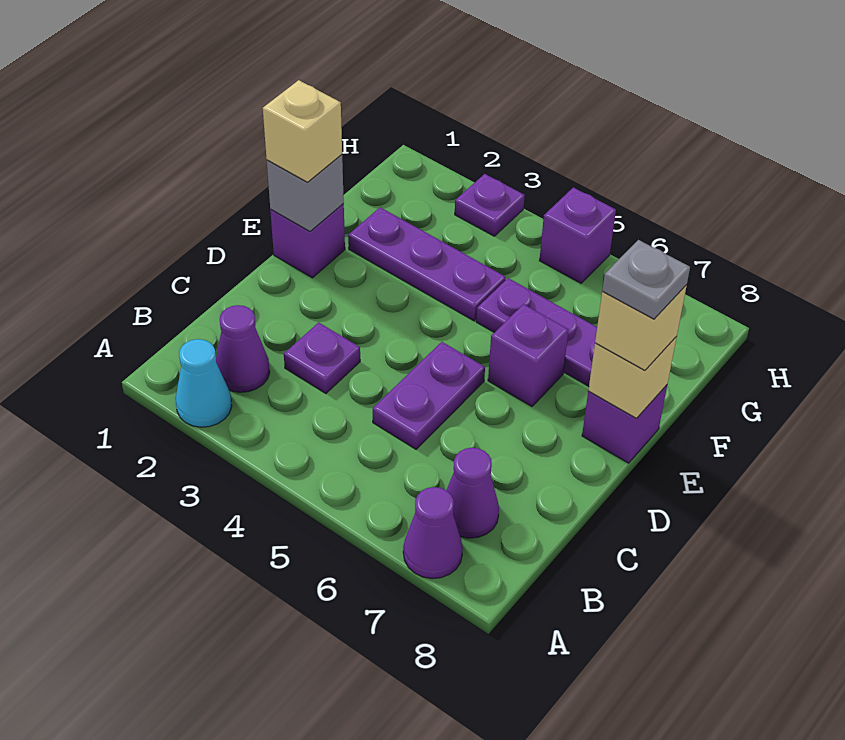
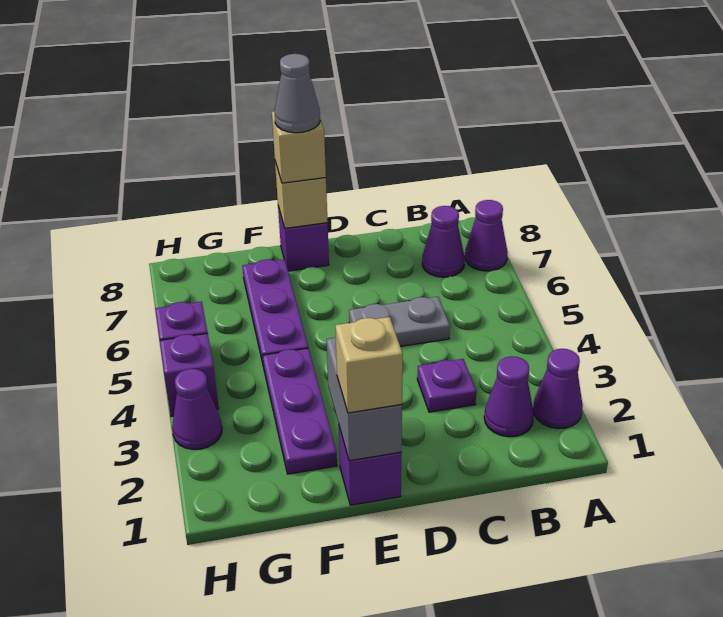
cyan 1x1 cone [176,339,232,427] -> purple 1x1 cone [533,349,583,429]
purple 1x2 plate [373,342,485,449] -> grey 1x2 plate [349,297,450,346]
grey 1x1 brick [267,155,344,231] -> grey 1x2 brick [326,338,402,461]
purple 1x1 brick [488,304,568,406] -> purple 1x1 brick moved to [160,333,219,416]
grey 1x1 plate [602,240,690,319] -> grey 1x1 cone [275,54,320,133]
purple 1x1 plate [455,174,525,236] -> purple 1x1 cone [172,369,222,449]

